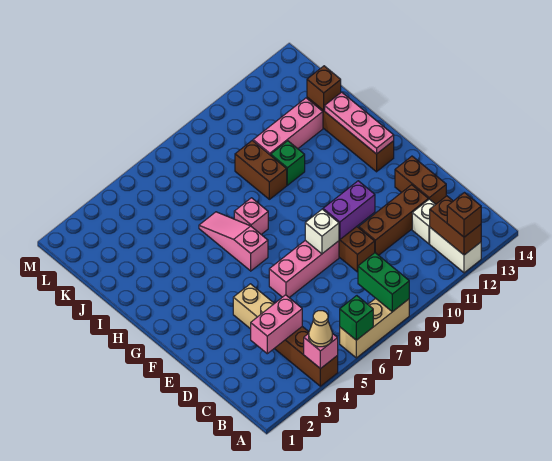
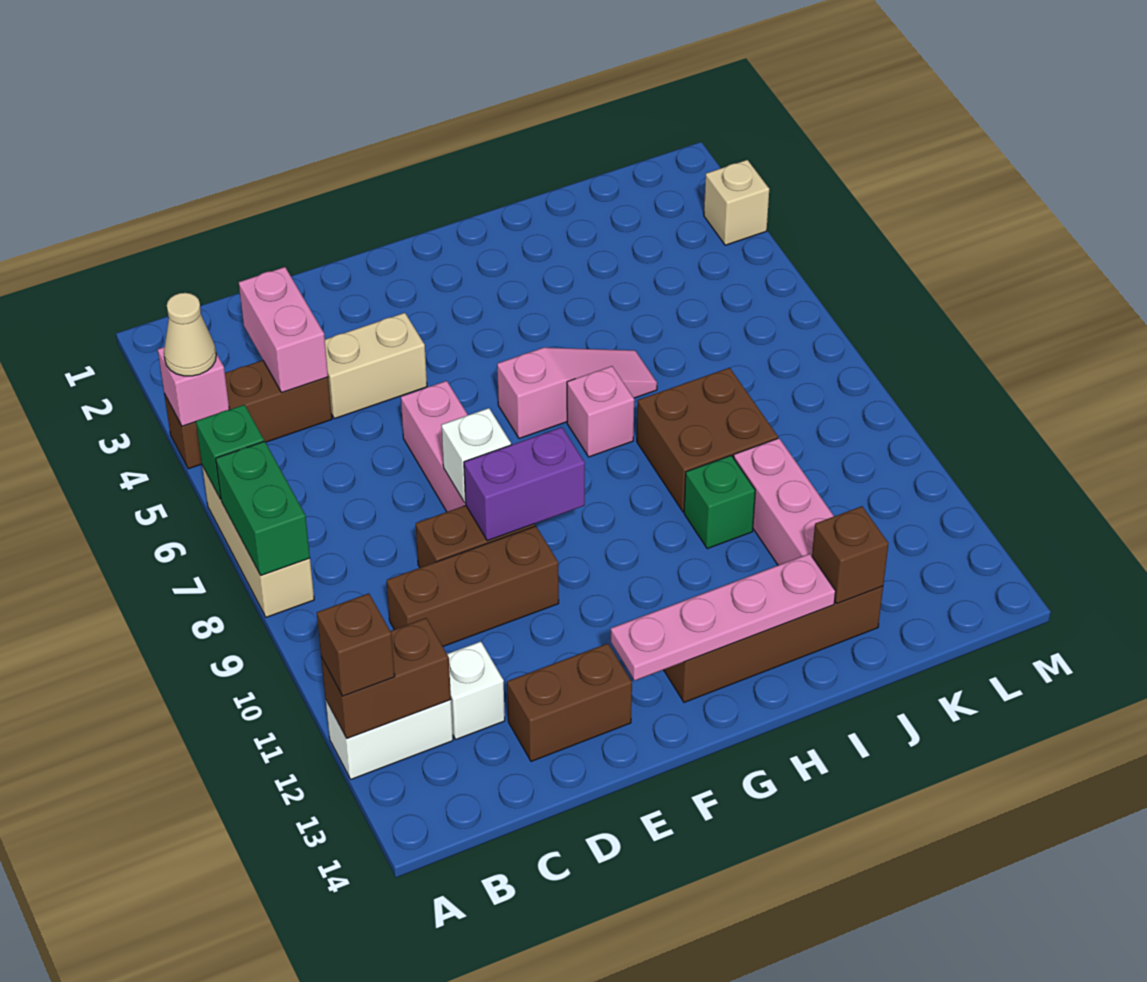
green 1x2 brick [358,253,409,312] -> green 1x2 brick turned to [216,441,310,575]
brown 1x3 brick [359,185,428,255] -> brown 1x3 brick turned to [387,526,559,646]
purple 1x2 brick [323,181,375,240] -> purple 1x2 brick turned to [464,427,585,541]
pink 1x3 plate [325,92,394,154] -> pink 1x4 plate [611,554,836,680]
brown 1x2 brick [235,141,287,199] -> brown 2x2 brick [637,368,778,512]
none -> tan 1x1 brick [704,160,769,245]

